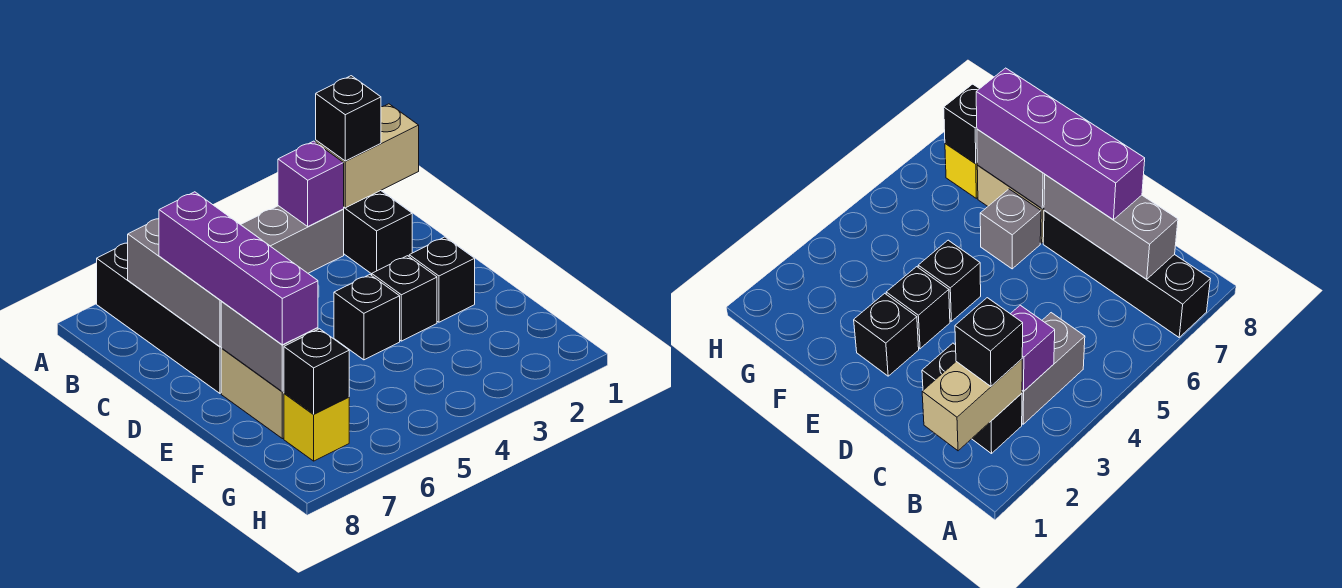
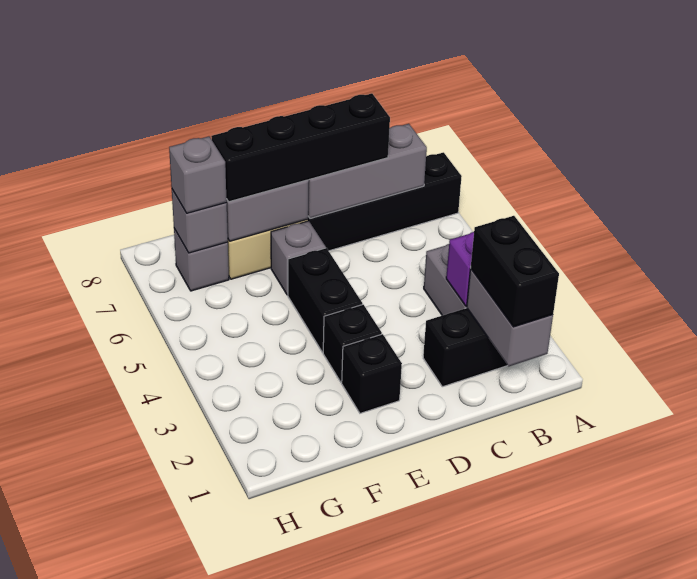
tan 1x2 brick [316,104,419,208] -> grey 1x2 brick [467,269,553,366]
black 1x1 brick [316,76,381,161] -> black 1x2 brick [471,216,559,327]
purple 1x4 brick [159,192,318,345] -> black 1x4 brick [211,93,390,202]
black 1x1 brick [334,275,400,360] -> black 1x2 brick [288,248,363,352]
yellow 1x1 brick [284,393,349,461] -> grey 1x1 brick [174,229,229,291]
black 1x1 brick [284,329,349,414] -> grey 1x1 brick [172,190,228,253]
none -> grey 1x1 brick [169,136,227,213]

